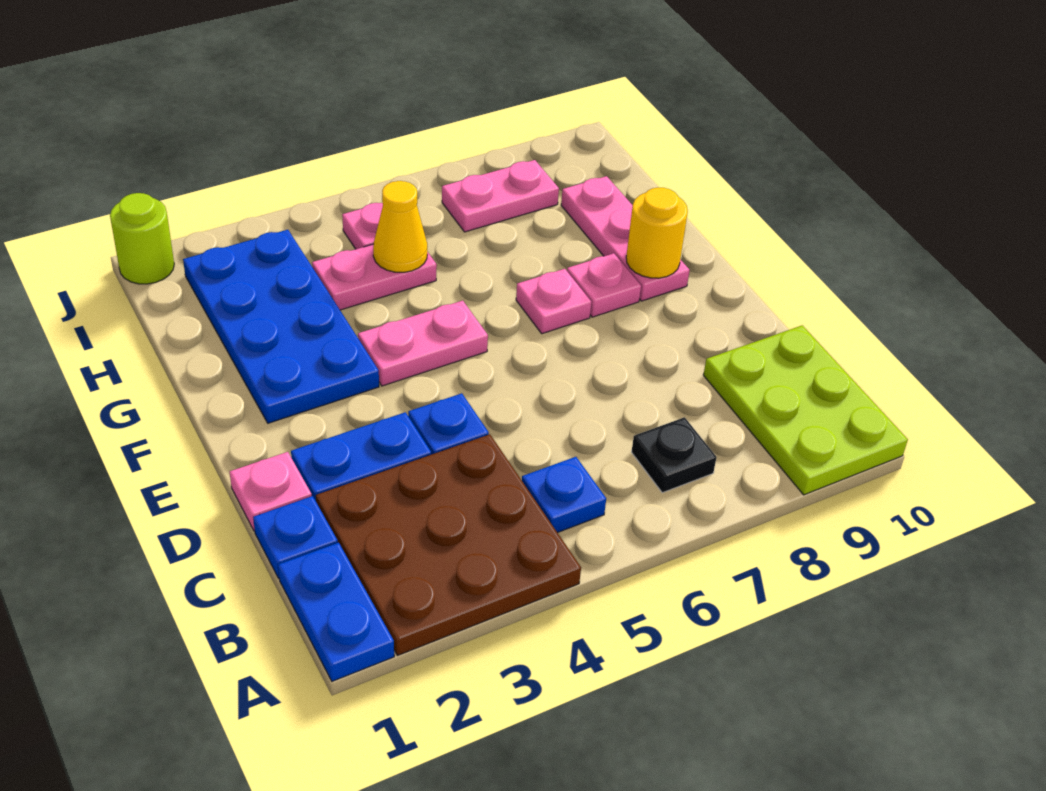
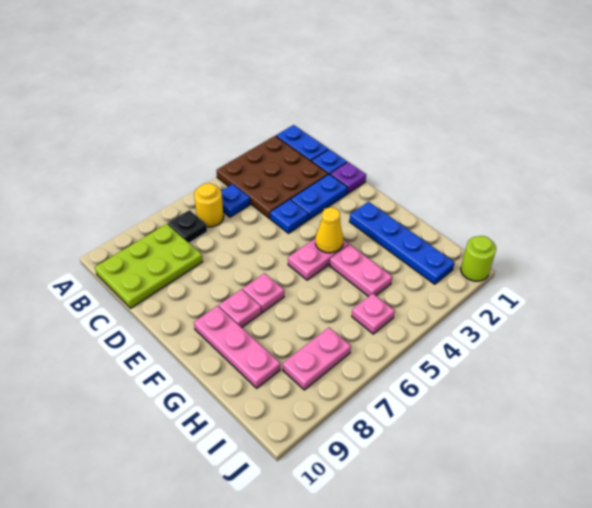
lime 2x3 plate [703,325,908,495] -> lime 2x3 plate turned to [95,224,203,308]
pink 1x1 plate [230,452,312,531] -> purple 1x1 plate [330,162,366,194]
blue 2x4 plate [183,230,379,423] -> blue 1x4 plate [349,202,455,284]
yellow 1x1 round brick [626,187,688,278] -> yellow 1x1 round brick moved to [194,183,224,227]
pink 1x2 plate [312,244,437,310] -> pink 1x2 plate turned to [330,244,392,297]
yellow 1x1 cone [373,181,427,272] -> yellow 1x1 cone moved to [315,207,343,253]

